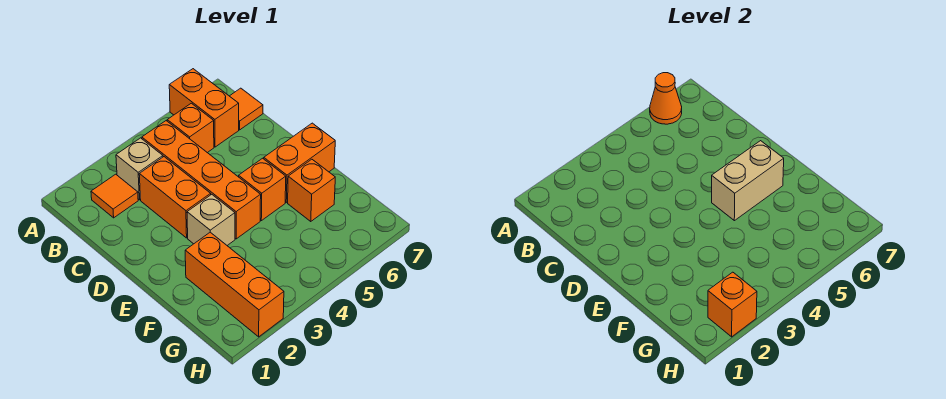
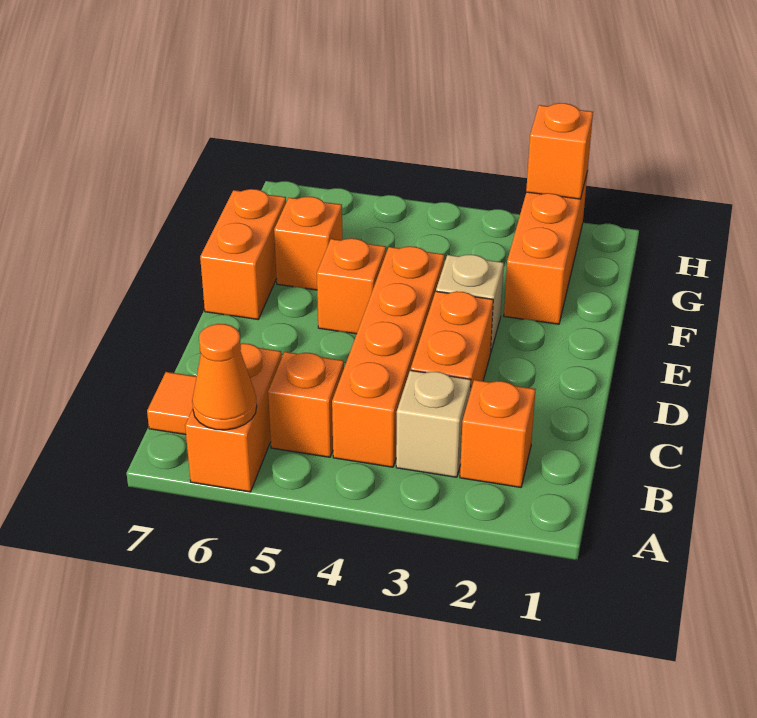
orange 1x1 tile [91,174,138,218] -> orange 1x1 brick [460,380,536,487]
tan 1x2 brick [712,141,784,221] -> none
orange 1x2 brick [264,123,335,202] -> orange 1x2 brick turned to [200,189,286,319]

